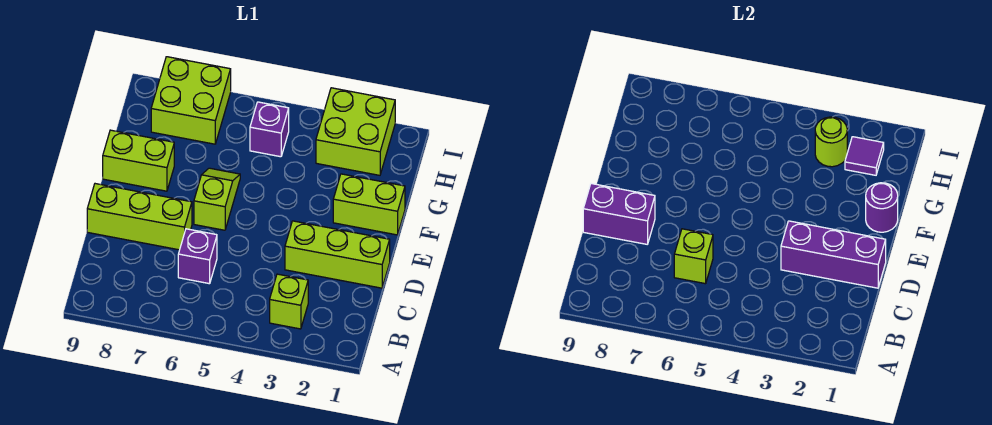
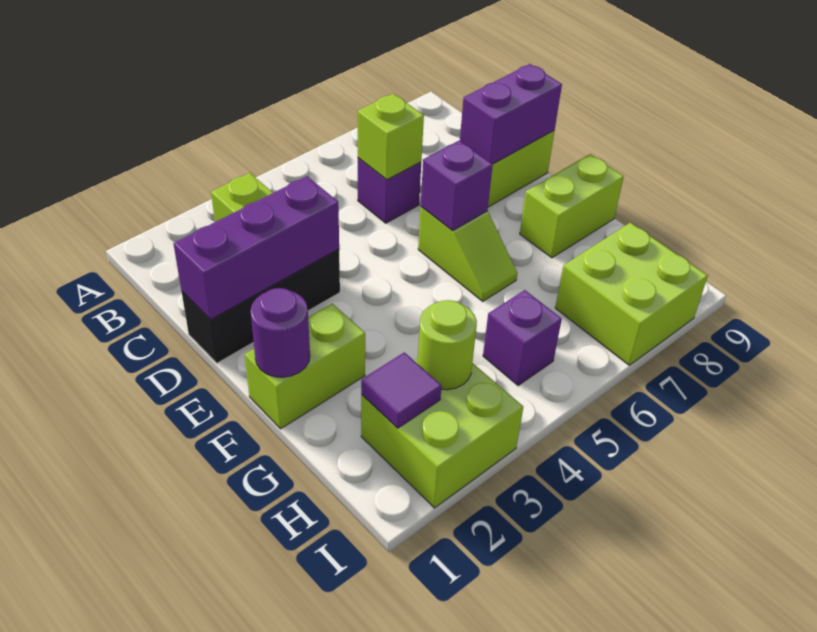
lime 1x3 brick [285,221,390,288] -> black 1x3 brick [181,249,340,363]
none -> purple 1x1 brick [421,140,493,231]

